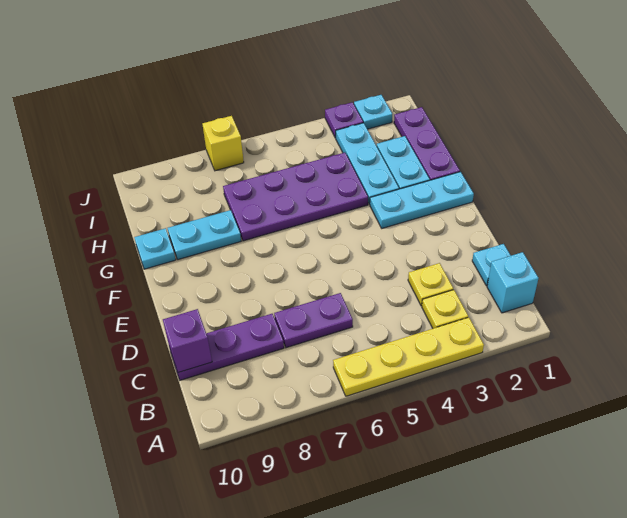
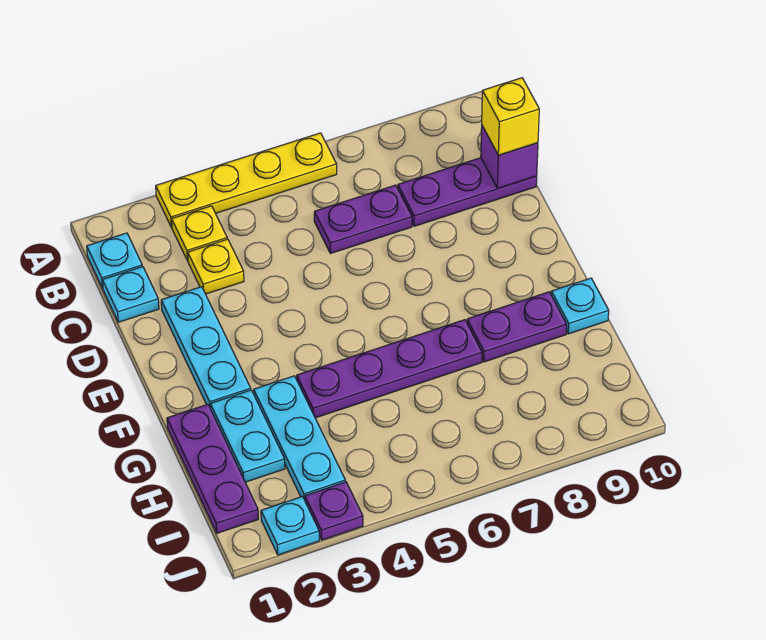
cyan 1x1 brick [487,252,539,313] -> cyan 1x1 plate [87,233,142,288]
cyan 1x3 plate [370,172,474,228] -> cyan 1x3 plate turned to [161,287,251,408]
purple 2x4 plate [223,153,368,241] -> purple 1x4 plate [297,320,482,418]
cyan 1x2 plate [168,210,241,260] -> purple 1x2 plate [467,292,567,362]
yellow 1x1 brick [203,116,244,171] -> yellow 1x1 brick moved to [482,78,539,155]

